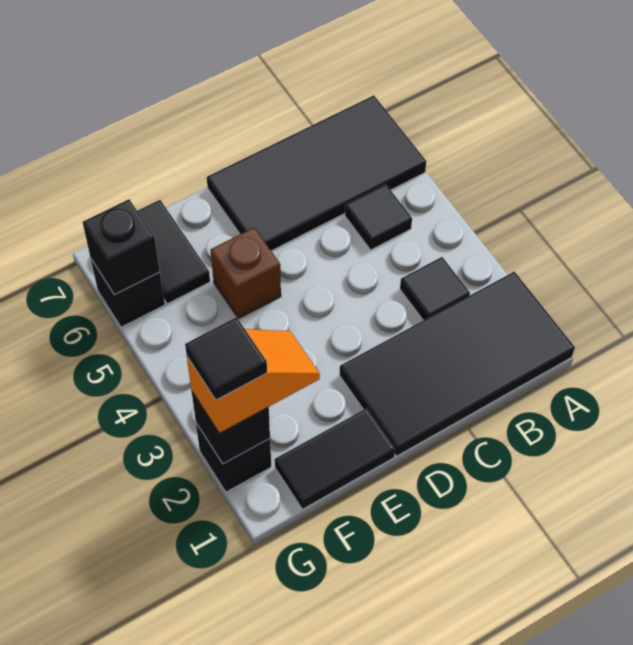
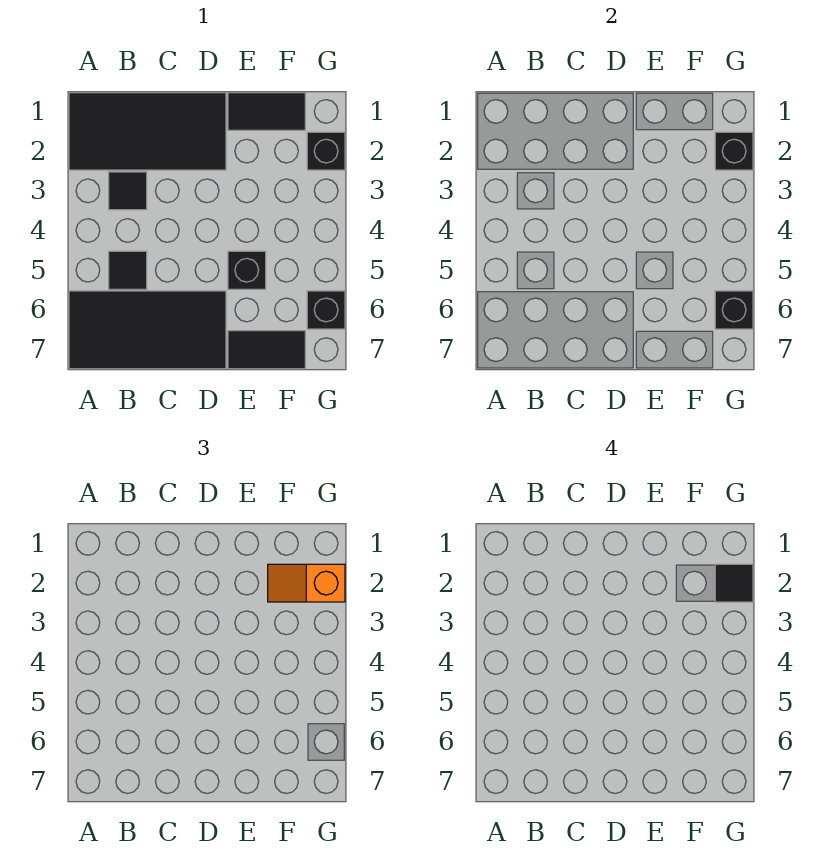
brown 1x1 brick [210,228,281,319] -> black 1x1 brick [228,251,266,289]
black 1x2 tile [138,200,210,304] -> black 1x2 tile turned to [228,331,305,369]

